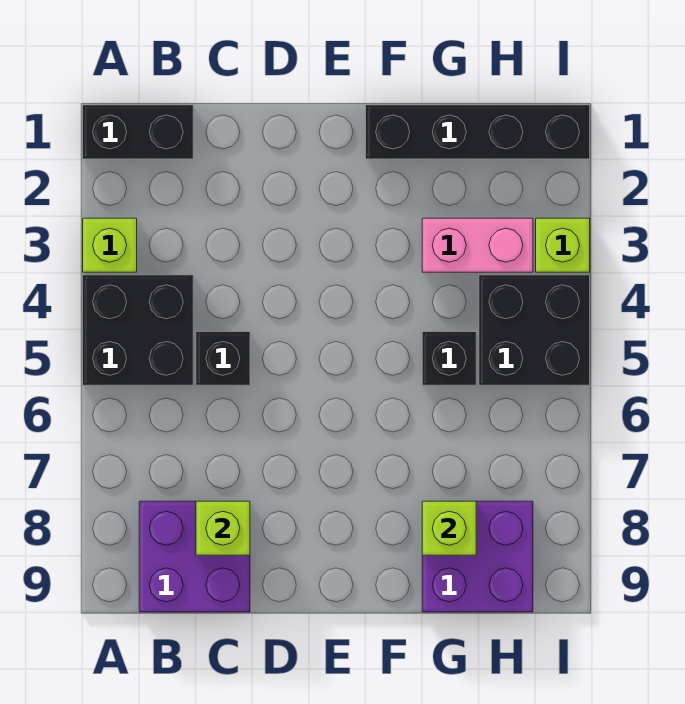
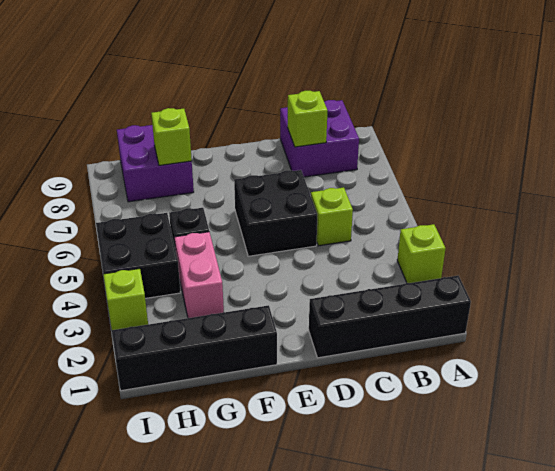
black 1x2 brick [83,105,193,159] -> black 1x4 brick [309,276,471,358]
black 2x2 brick [83,275,193,385] -> black 2x2 brick moved to [234,170,317,256]
black 1x1 brick [196,332,250,385] -> lime 1x1 brick [311,187,353,246]
pink 1x2 brick [422,218,533,272] -> pink 1x2 brick turned to [174,232,224,318]

